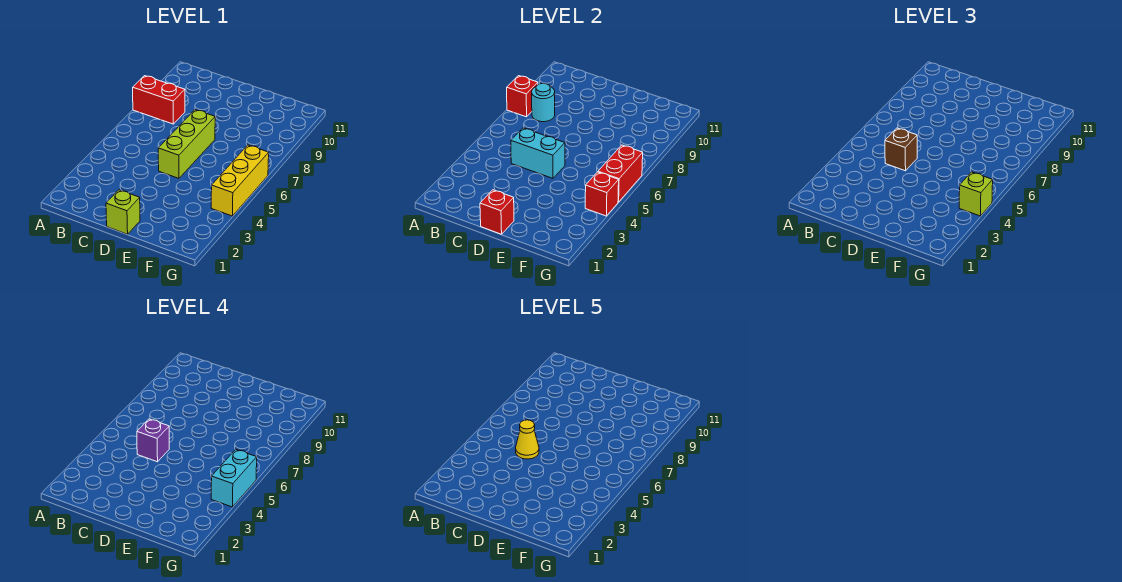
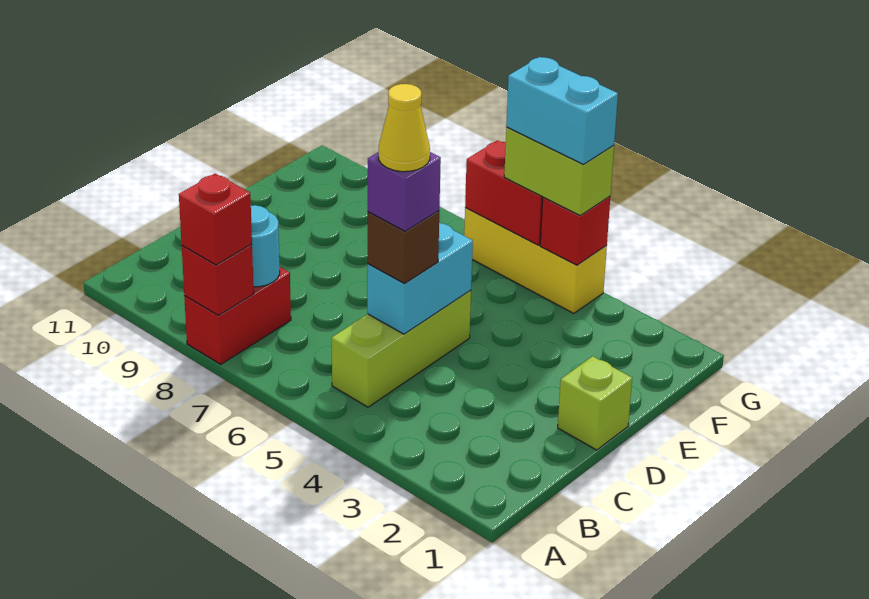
red 1x1 brick [480,190,514,234] -> red 1x1 brick moved to [179,174,252,265]
lime 1x3 brick [158,110,215,178] -> lime 1x3 brick turned to [332,290,471,407]
lime 1x1 brick [959,172,993,216] -> lime 1x2 brick [504,127,614,215]

